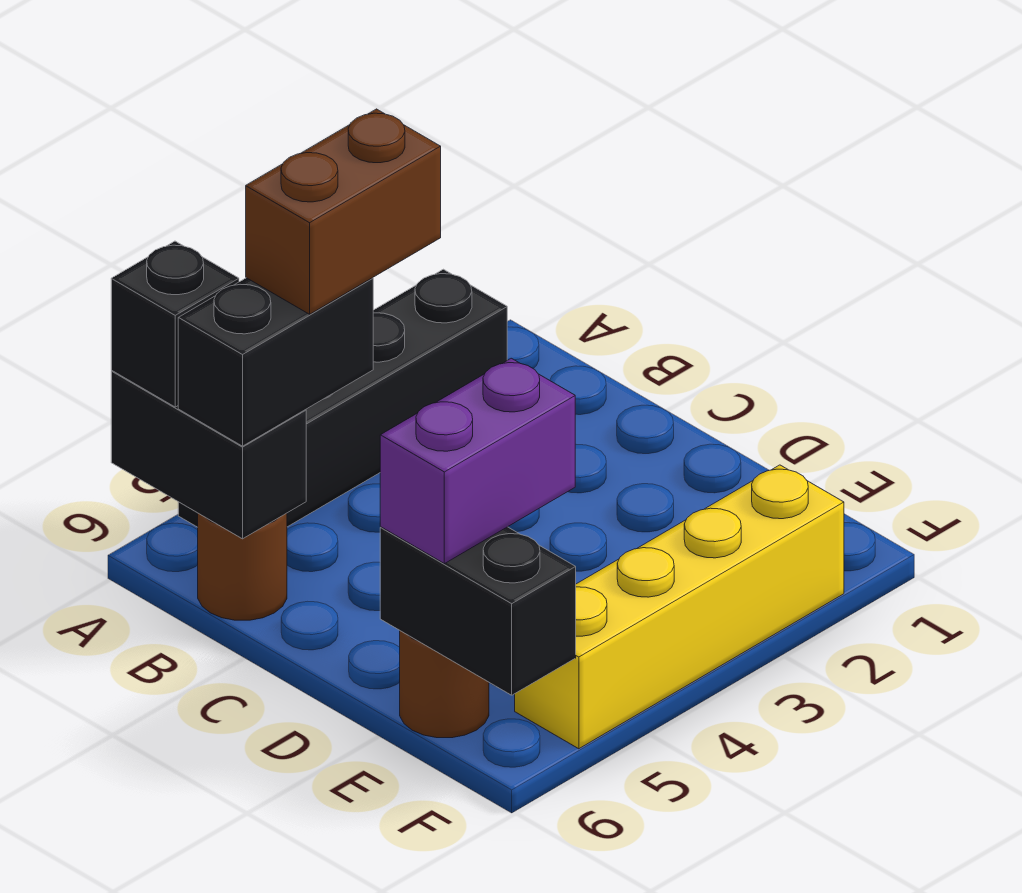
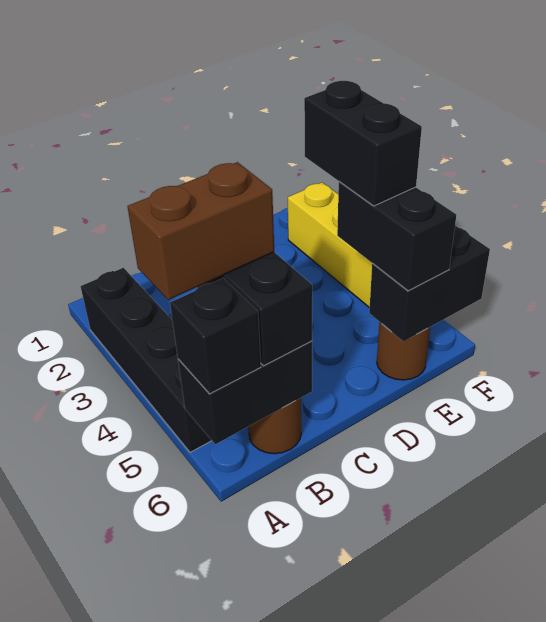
brown 1x2 brick [246,109,441,314] -> brown 1x2 brick turned to [127,162,274,300]
none -> black 1x2 brick [304,81,422,206]
purple 1x2 brick [380,358,575,564] -> black 1x2 brick [337,182,456,291]

